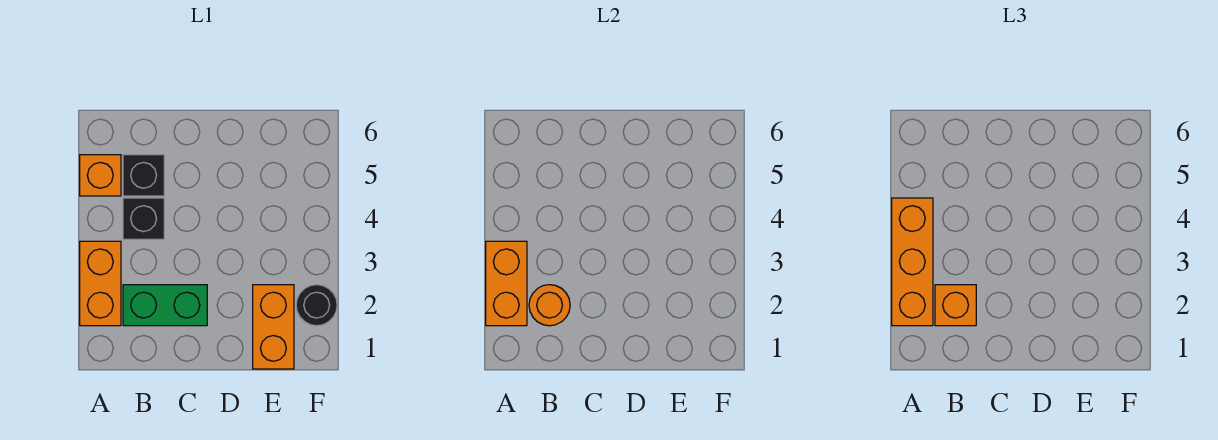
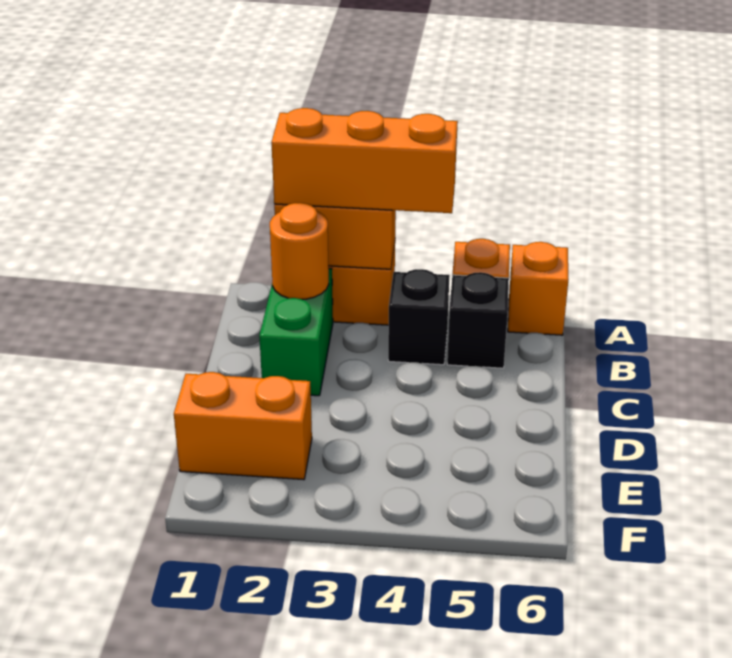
orange 1x1 brick [935,285,976,326] -> orange 1x1 brick moved to [508,242,569,335]
black 1x1 round brick [296,285,337,326] -> none

